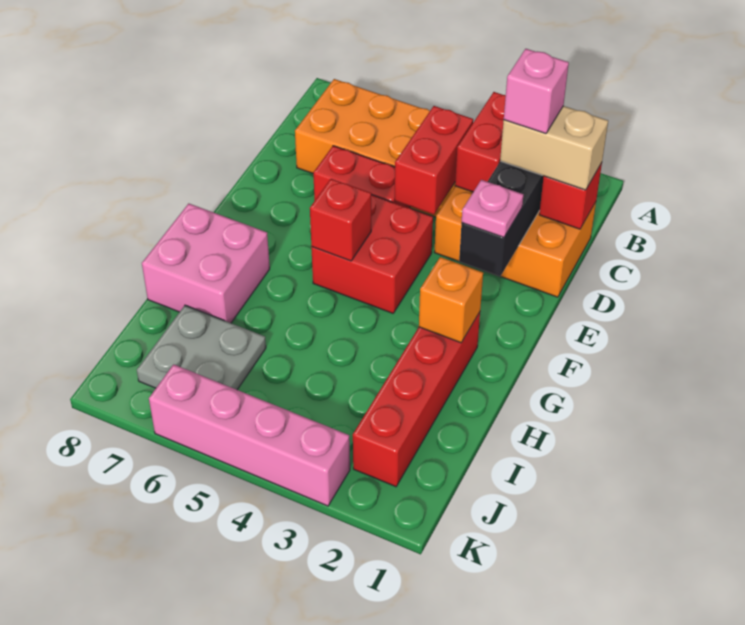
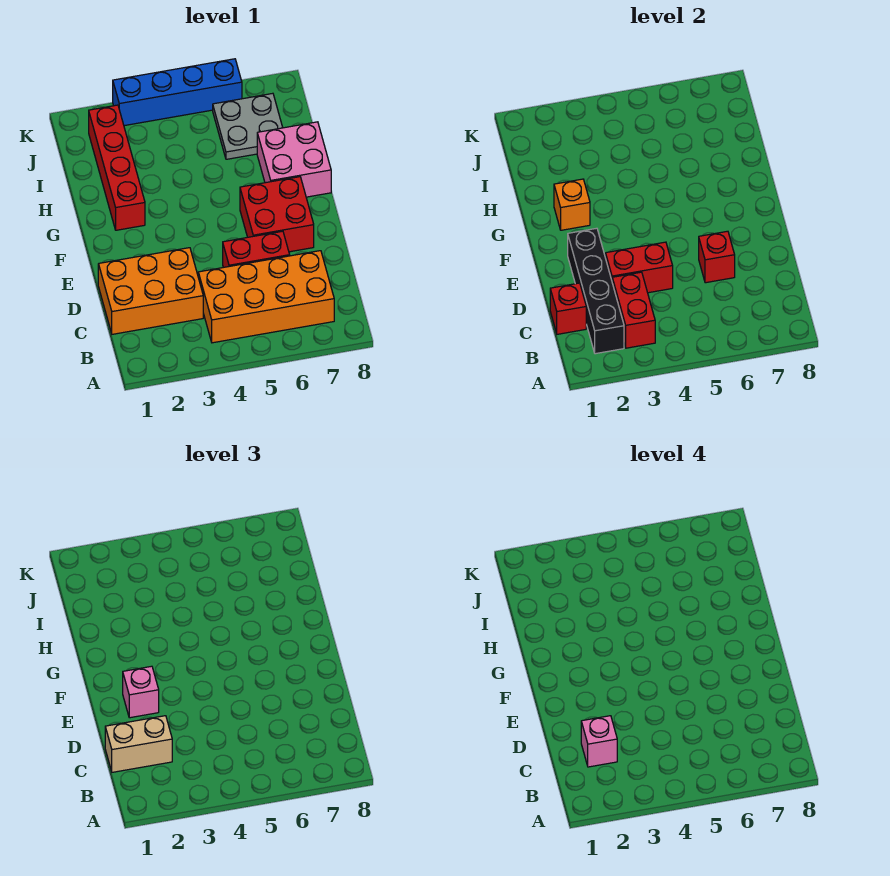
red 1x2 brick [395,106,473,215] -> red 1x2 brick turned to [606,242,673,293]
pink 1x1 plate [462,180,523,238] -> pink 1x1 brick [123,666,159,718]
red 2x2 brick [311,195,433,313] -> red 2x2 brick moved to [240,177,314,252]
red 1x1 brick [310,179,371,261] -> red 1x1 brick moved to [699,231,735,283]
pink 1x4 brick [149,364,350,506] -> blue 1x4 brick [113,59,242,126]

